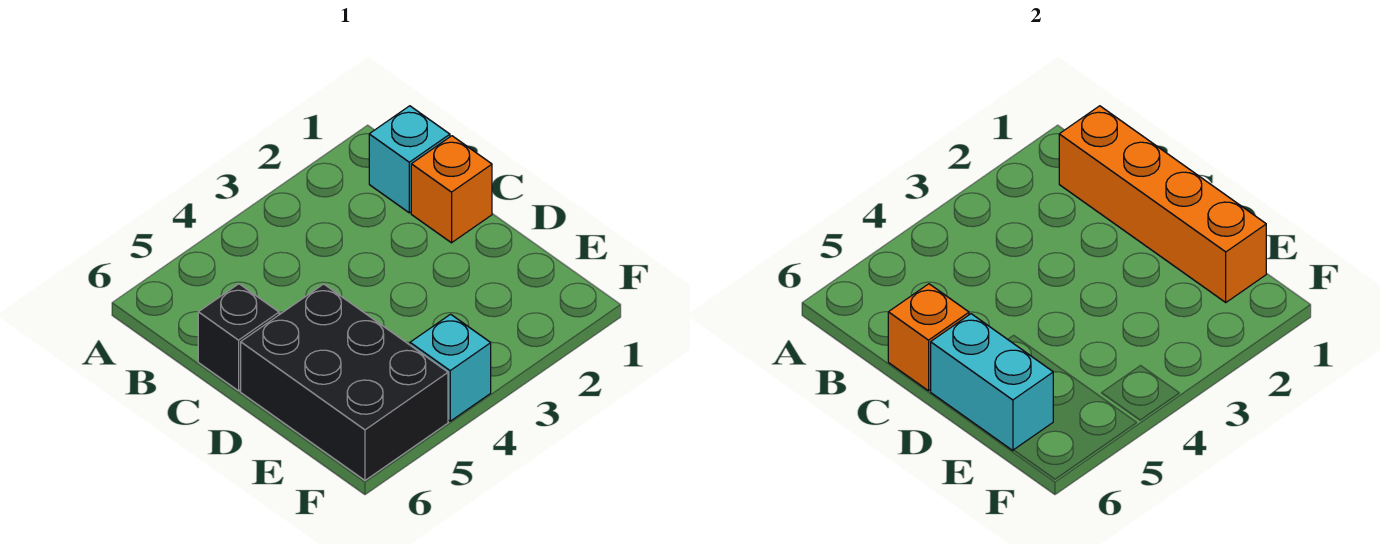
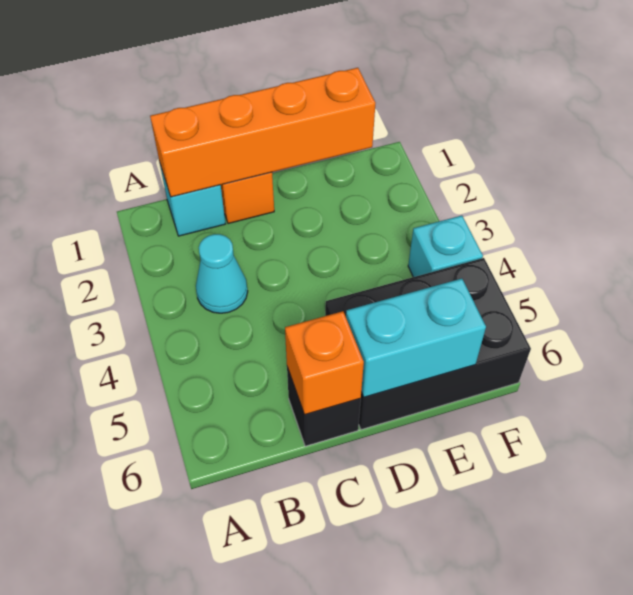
none -> cyan 1x1 cone [196,234,248,313]

